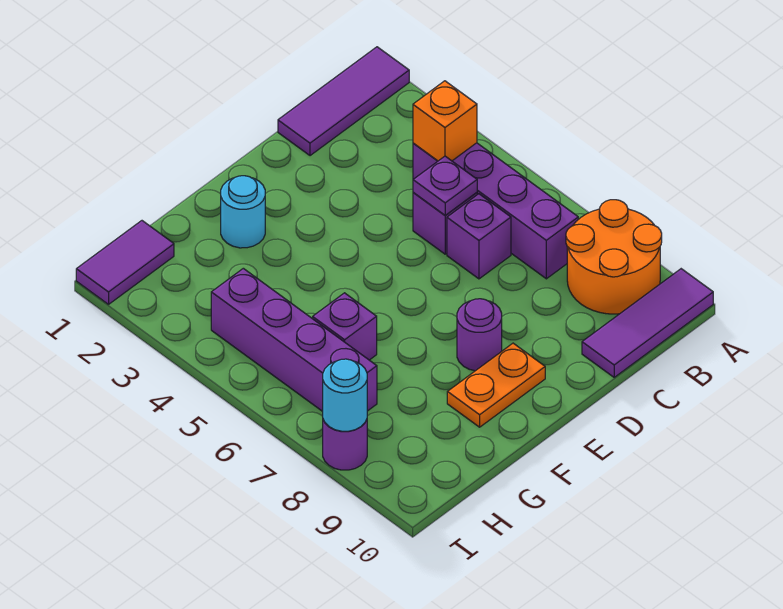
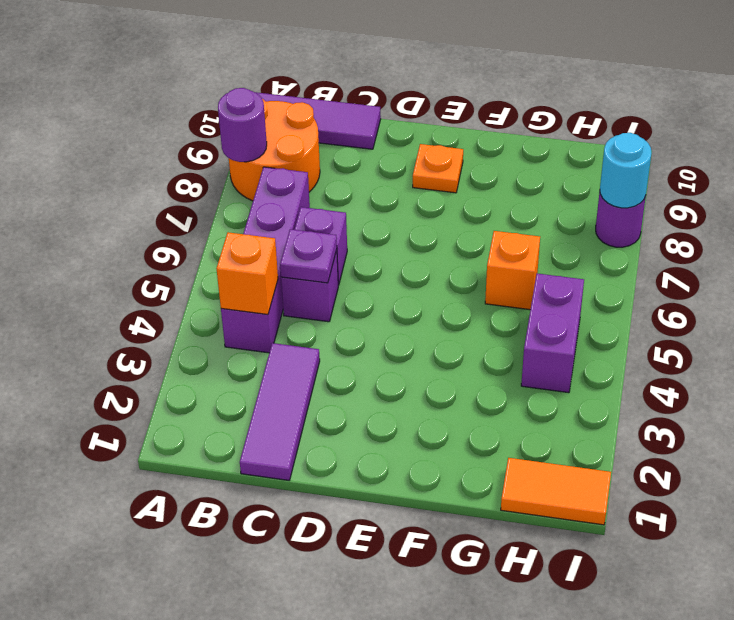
purple 1x3 tile [278,47,409,156] -> purple 1x3 tile turned to [240,343,320,480]
purple 1x1 round brick [457,299,502,371] -> purple 1x1 round brick moved to [218,88,267,162]
orange 1x2 plate [447,343,545,427] -> orange 1x1 plate [413,144,463,193]
cyan 1x1 round brick [221,176,265,248] -> none
purple 1x1 brick [313,293,377,360] -> orange 1x1 brick [485,231,540,310]
purple 1x2 tile [76,221,174,304] -> orange 1x2 tile [501,458,611,525]
purple 1x4 brick [211,268,377,411] -> purple 1x2 brick [521,273,584,393]

